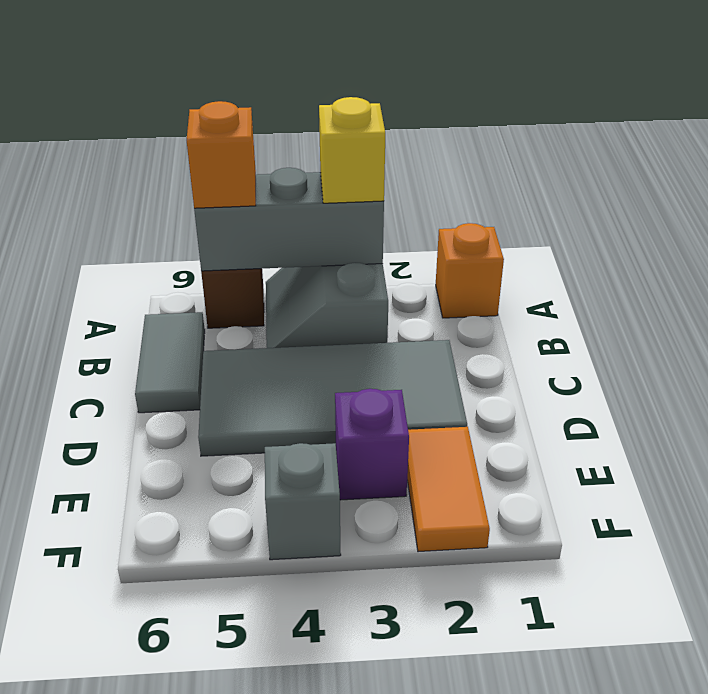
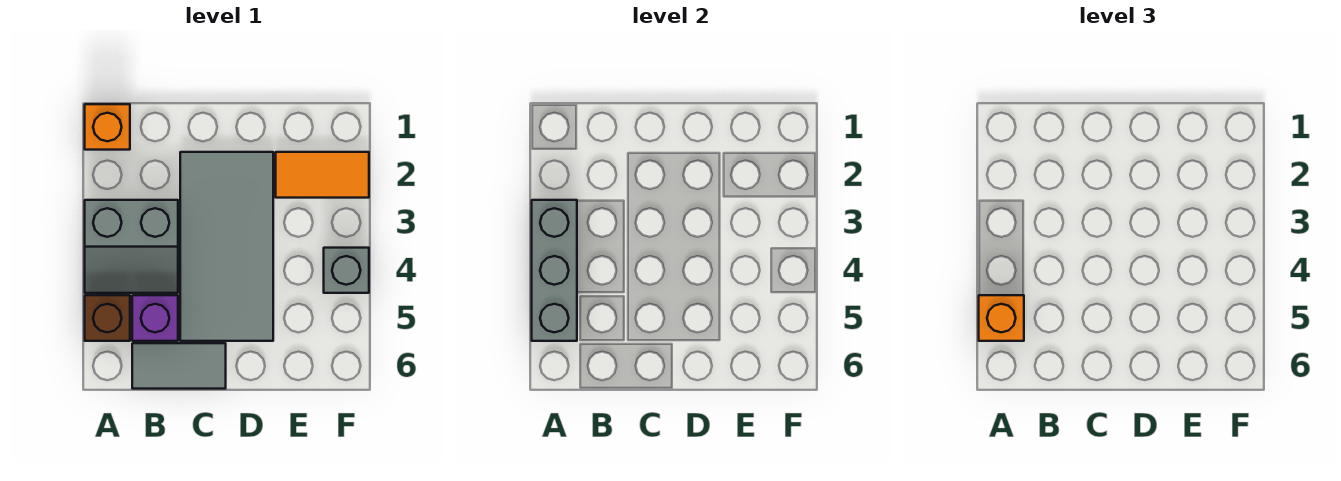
yellow 1x1 brick [319,97,385,203] -> none
purple 1x1 brick [335,389,409,500] -> purple 1x1 brick moved to [132,295,178,341]

